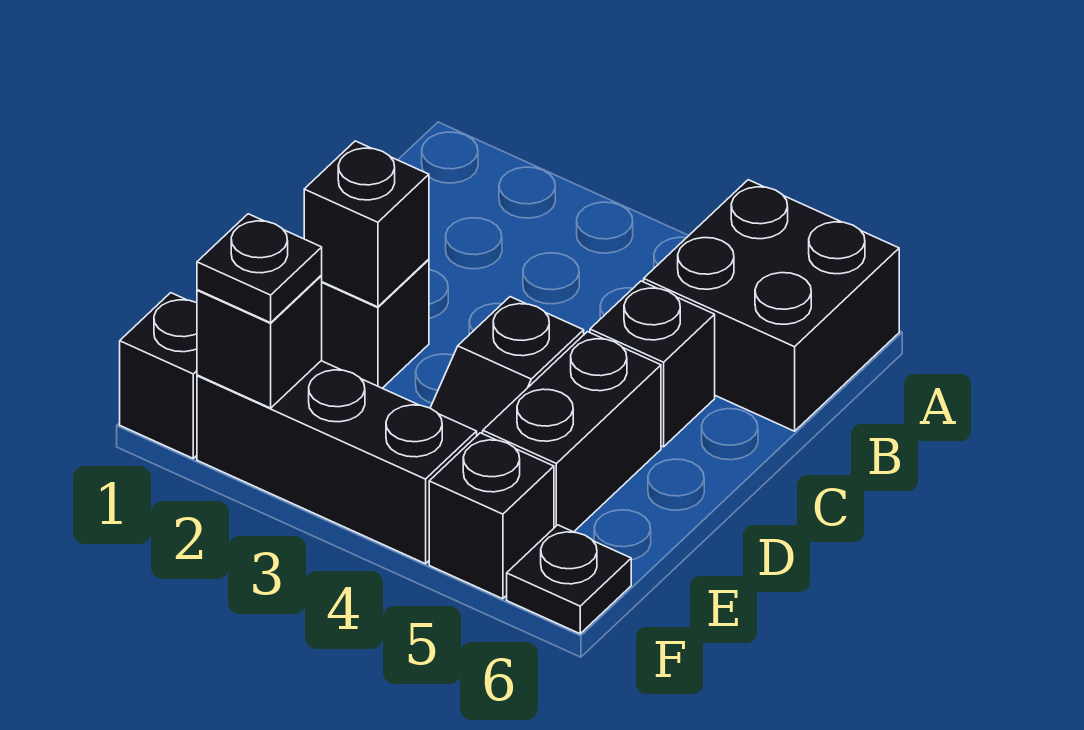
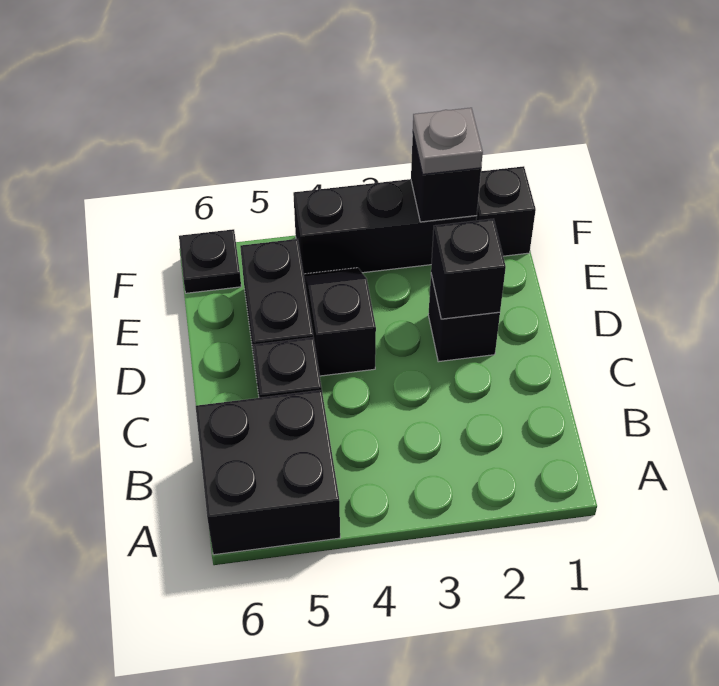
black 1x1 plate [197,214,322,323] -> grey 1x1 plate [413,108,483,174]
black 1x1 brick [429,433,554,599] -> none

